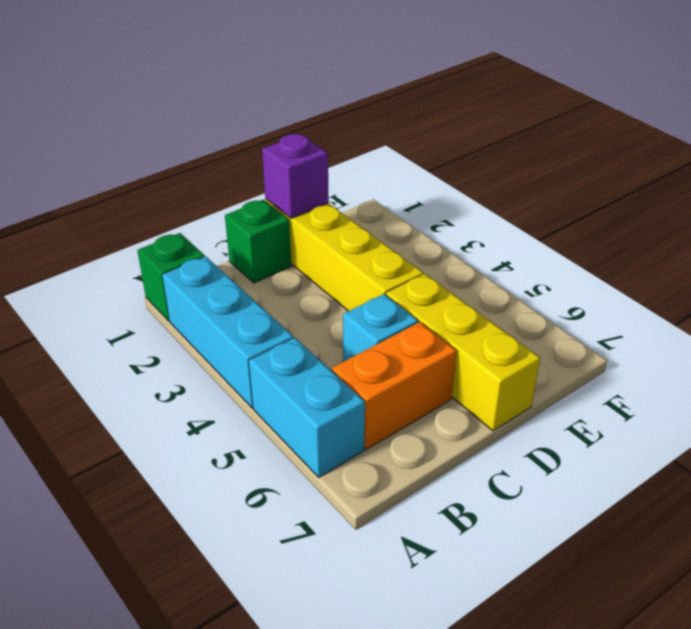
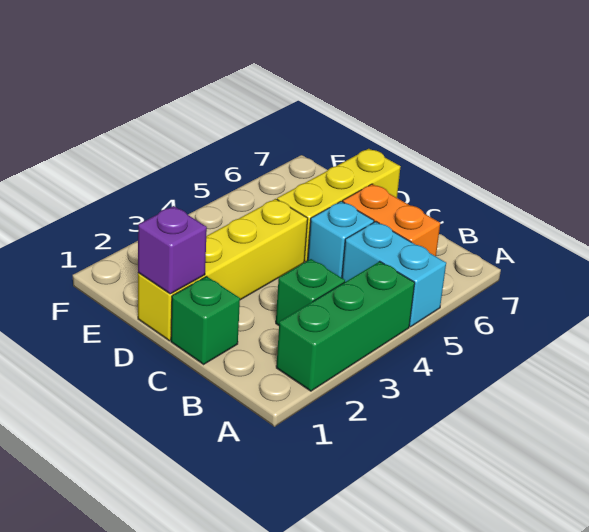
green 1x1 brick [137,233,205,321] -> green 1x1 brick moved to [276,259,345,325]
cyan 1x3 brick [162,256,294,408] -> green 1x3 brick [276,261,415,391]
cyan 1x2 brick [249,338,365,477] -> cyan 1x2 brick turned to [342,222,446,327]

